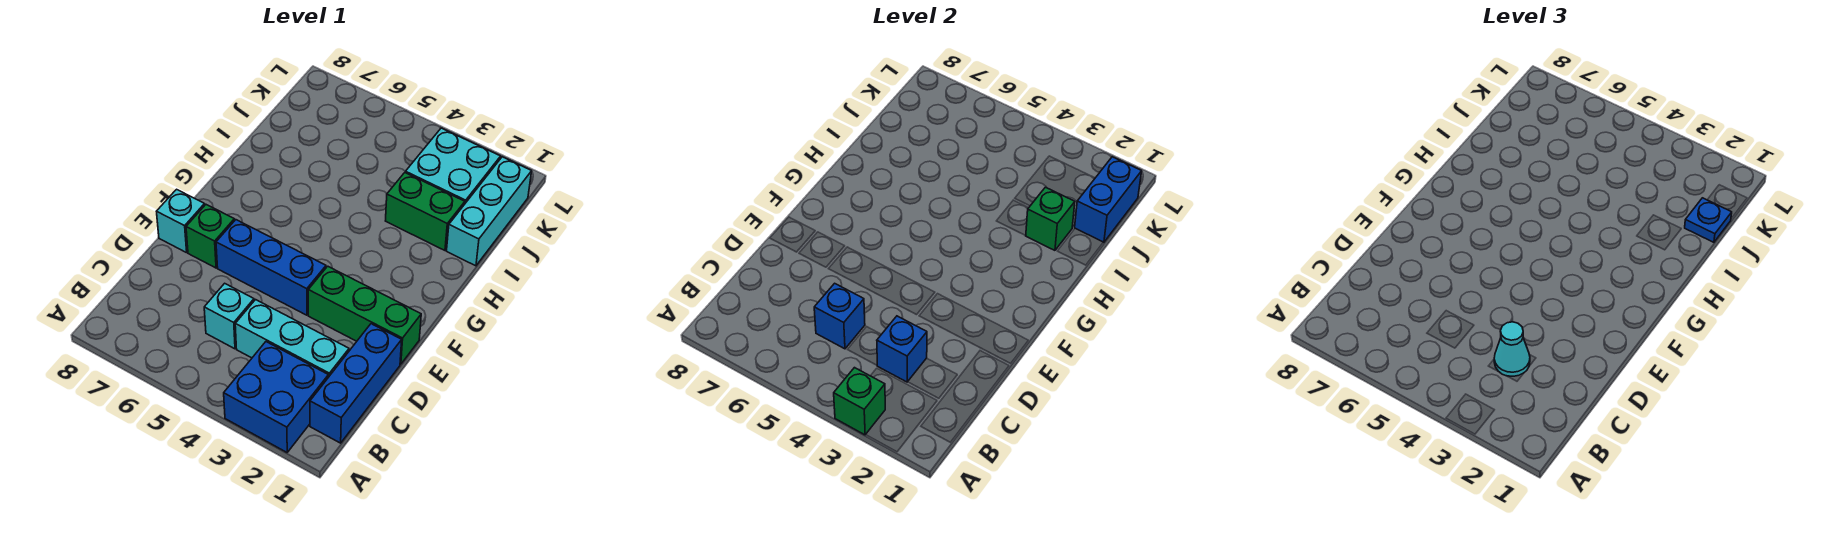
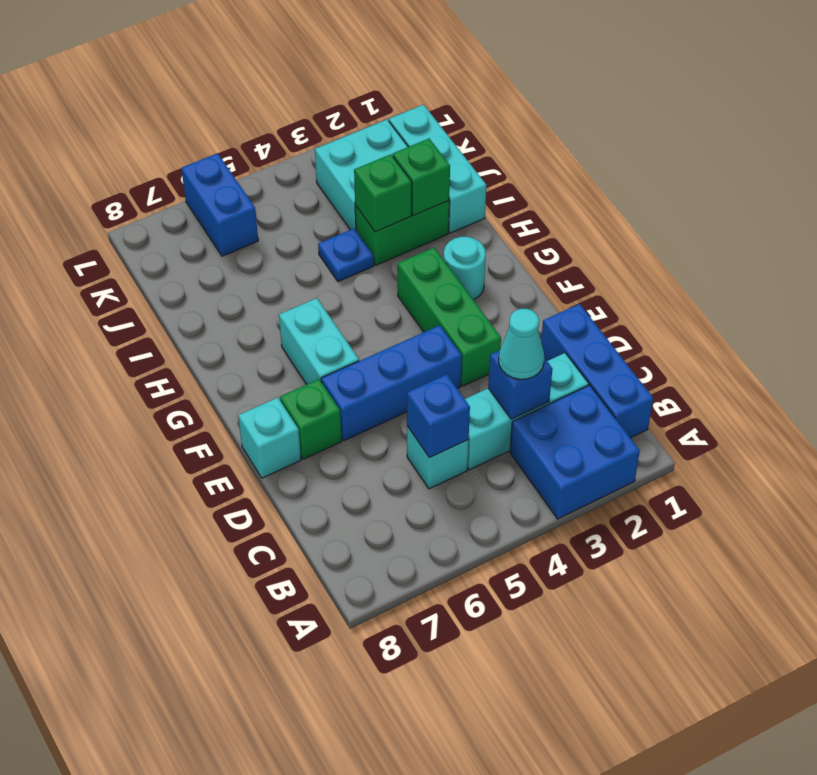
green 1x1 brick [834,368,885,435] -> green 1x1 brick moved to [354,154,412,232]
green 1x3 brick [308,266,421,364] -> green 1x3 brick turned to [398,248,501,386]
none -> cyan 1x2 brick [279,298,359,384]
none -> cyan 1x1 round brick [444,236,486,300]
blue 1x2 brick [1075,157,1142,242] -> blue 1x2 brick moved to [181,153,258,256]
blue 1x1 plate [1685,198,1732,242] -> blue 1x1 plate moved to [318,229,374,282]

